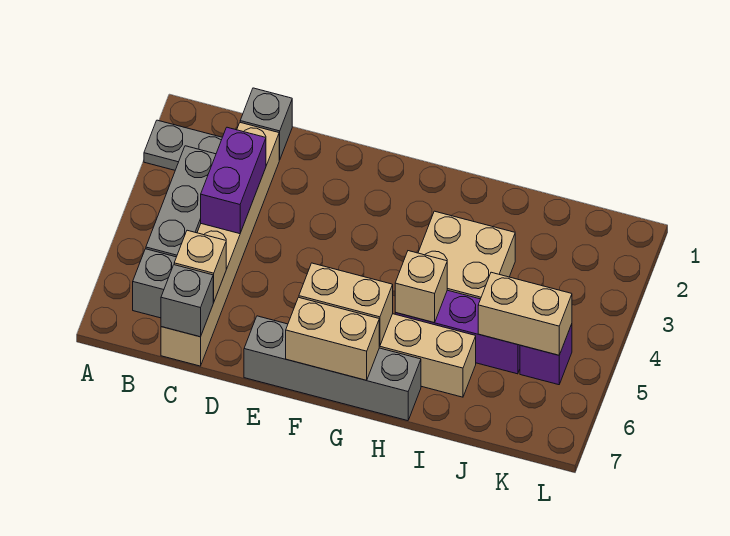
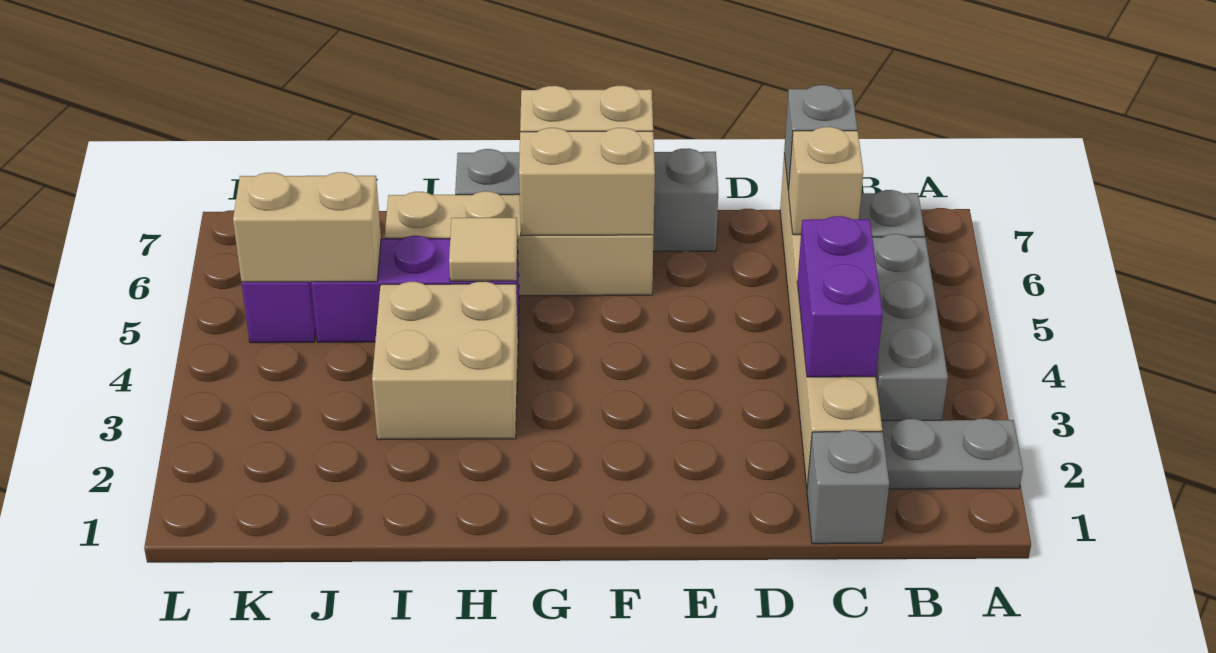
tan 1x1 brick [395,251,447,323] -> tan 1x1 tile [449,218,517,281]

